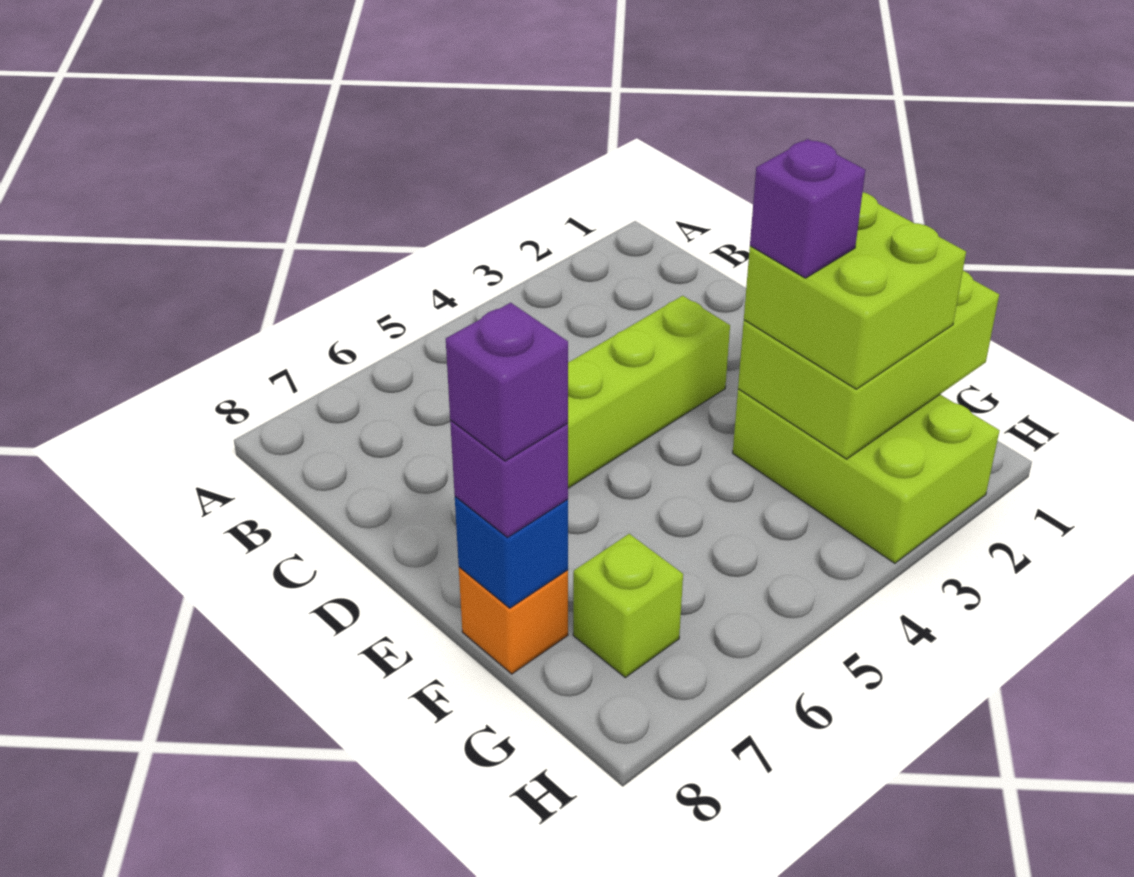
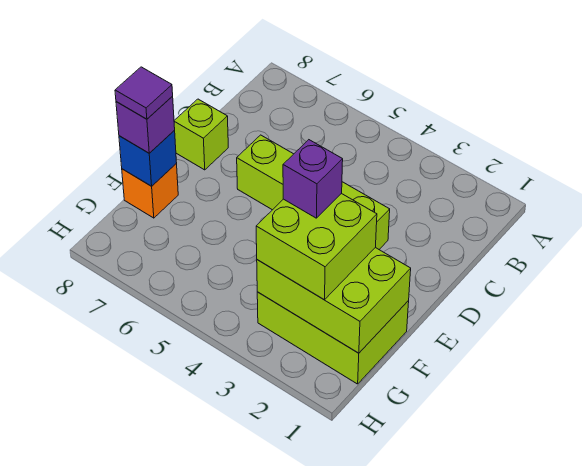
lime 2x3 brick [733,389,999,563] -> lime 2x3 brick turned to [257,292,409,384]
purple 1x1 brick [446,303,568,461] -> purple 1x1 tile [115,67,173,119]
lime 1x1 brick [573,534,683,677] -> lime 1x1 brick moved to [174,99,228,170]

